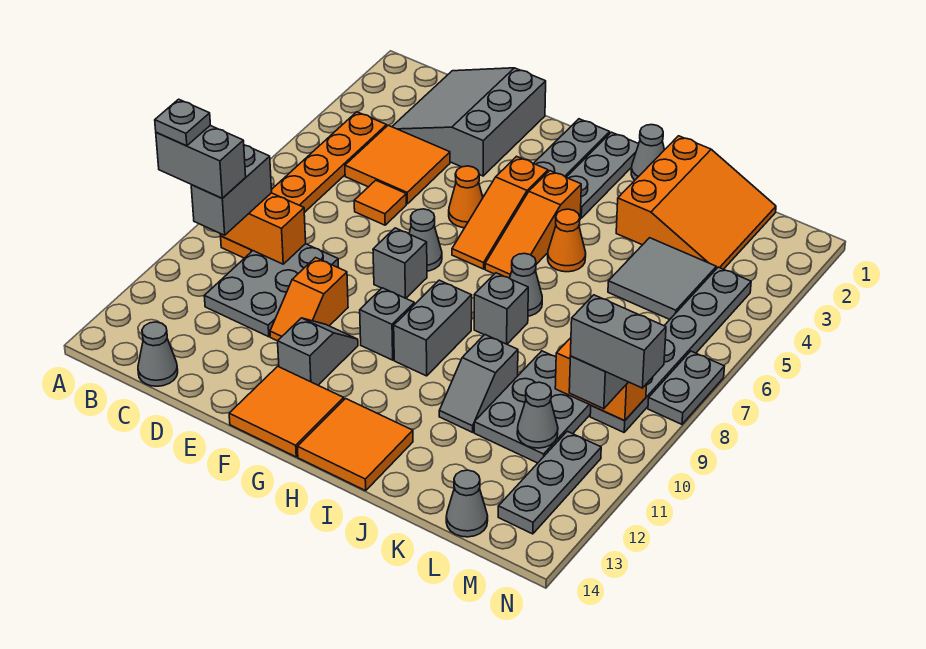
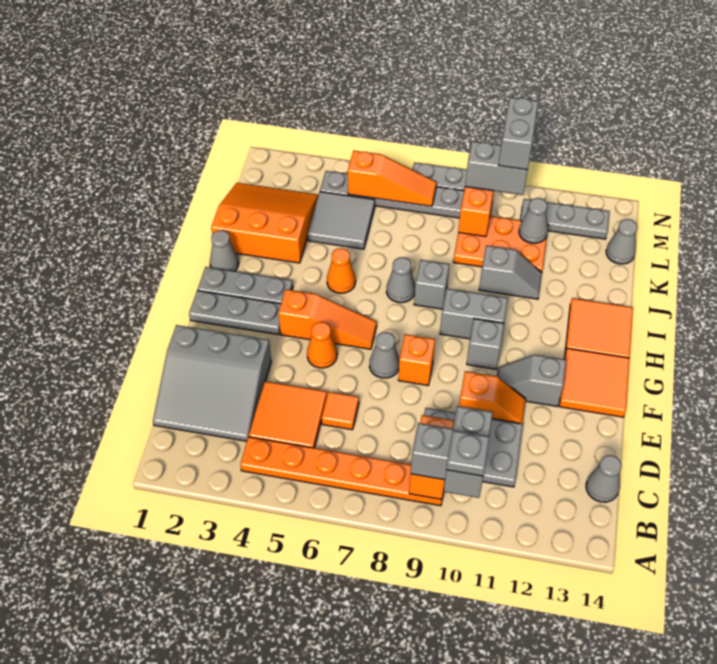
grey 1x1 brick [373,228,427,298] -> orange 1x1 brick [398,334,435,385]
orange 1x3 slope [485,171,581,278] -> orange 1x3 slope moved to [348,151,437,206]
grey 2x3 plate [474,351,591,463] -> orange 2x3 plate [453,216,548,272]

